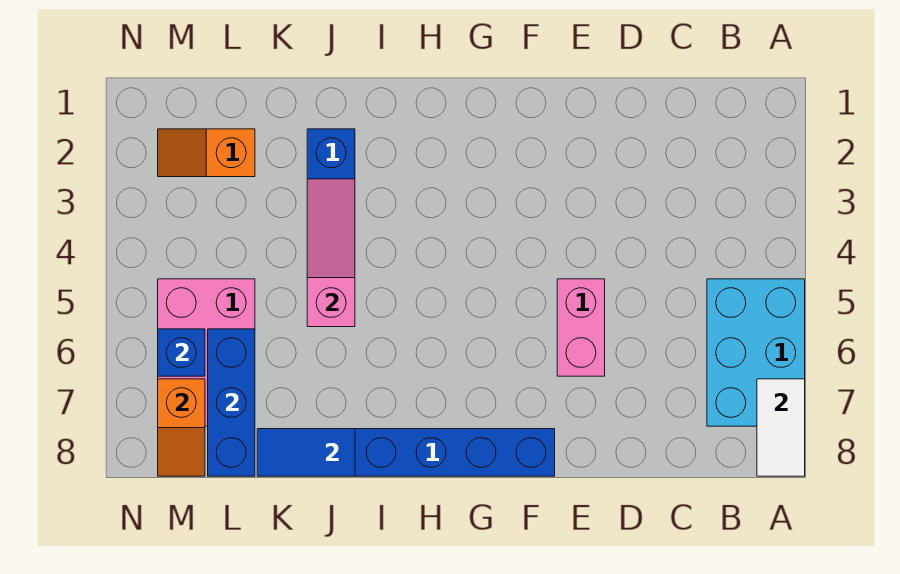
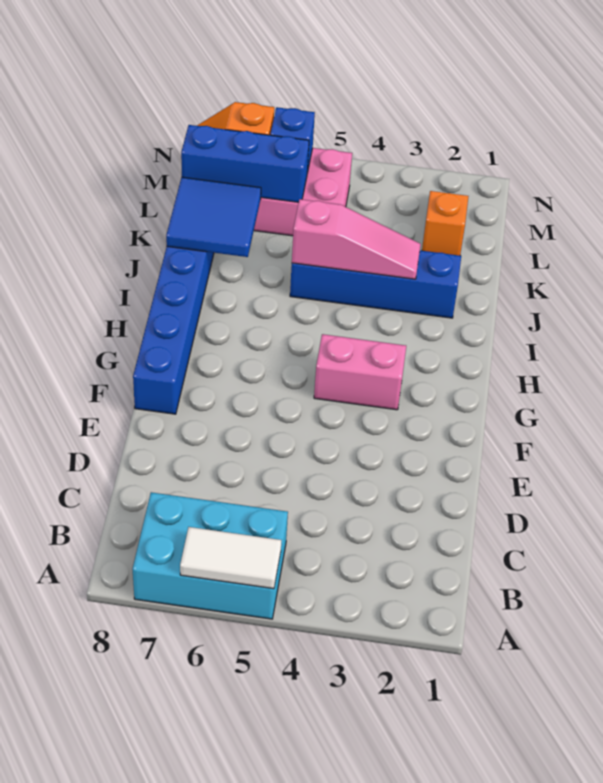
white 1x2 tile [757,379,805,476] -> white 1x2 tile moved to [180,527,281,589]
pink 1x2 brick [557,279,605,376] -> pink 1x2 brick moved to [314,334,406,410]
blue 1x2 tile [257,429,355,476] -> blue 2x2 tile [166,177,261,257]

